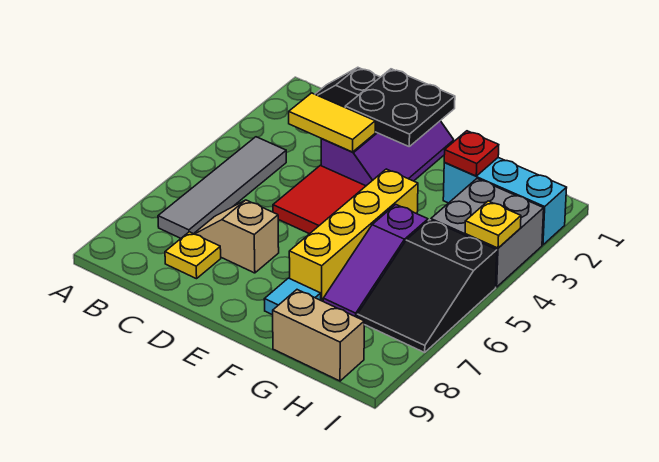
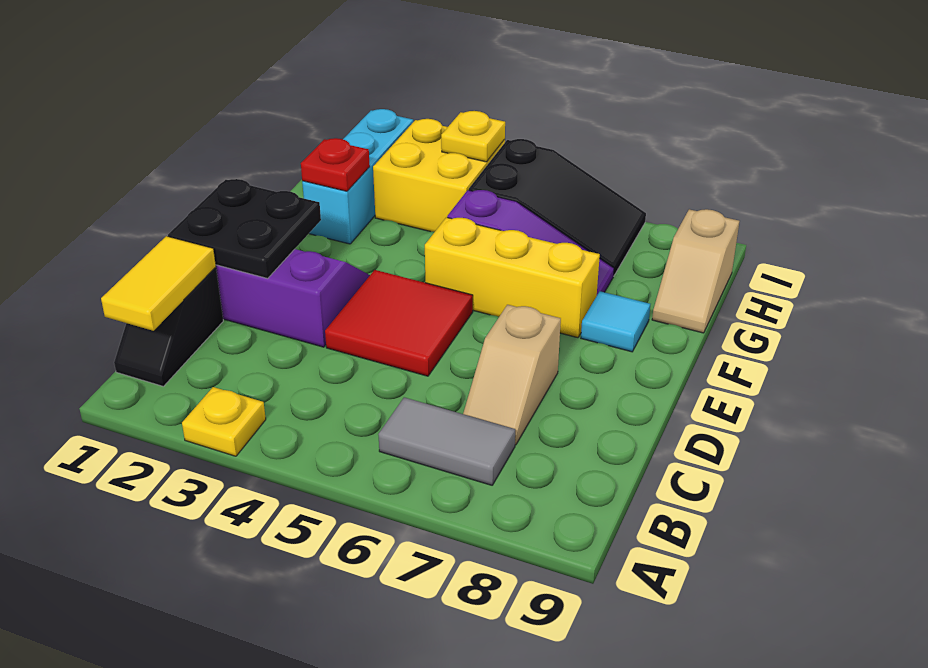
grey 1x4 tile [158,137,286,238] -> grey 1x2 tile [378,397,515,485]
yellow 1x2 tile [289,93,375,152] -> yellow 1x2 tile moved to [101,236,216,331]
yellow 1x1 plate [165,232,221,279] -> yellow 1x1 plate moved to [182,387,266,456]
yellow 1x4 brick [289,169,418,301] -> yellow 1x3 brick [425,217,600,338]
tan 1x2 brick [273,290,364,381] -> tan 1x2 slope [652,209,739,333]
grey 2x2 brick [431,179,544,287] -> yellow 2x2 brick [373,119,505,232]

